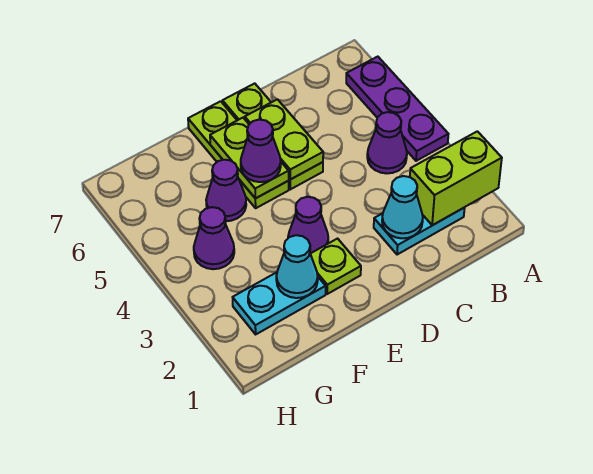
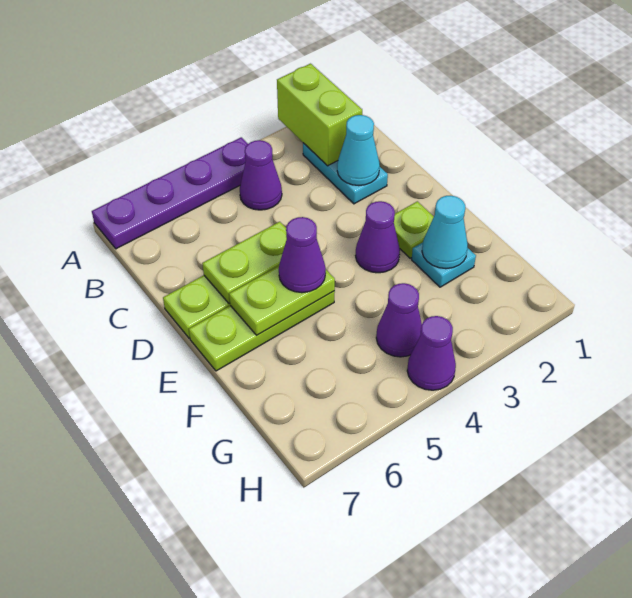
purple 1x3 plate [346,57,448,161] -> purple 1x4 plate [92,137,248,249]
cyan 1x2 plate [233,272,326,334] -> cyan 1x1 plate [412,242,476,287]
purple 1x1 cone [206,160,246,221] -> purple 1x1 cone moved to [407,316,456,390]

